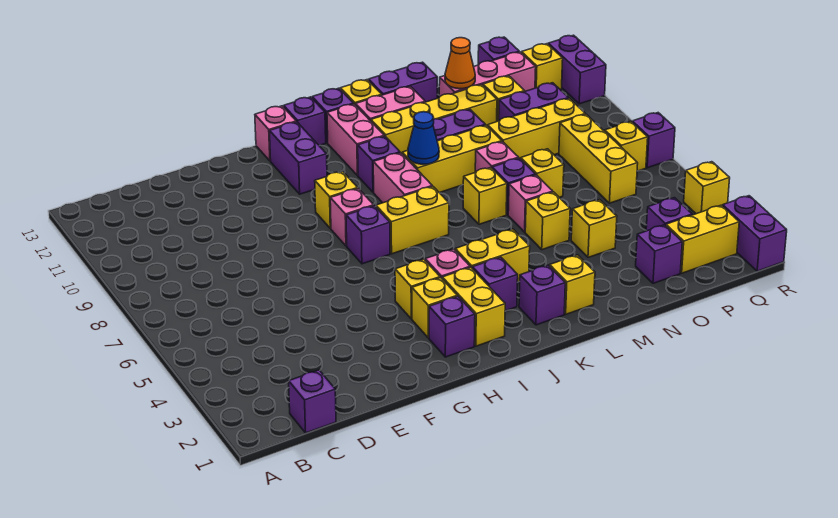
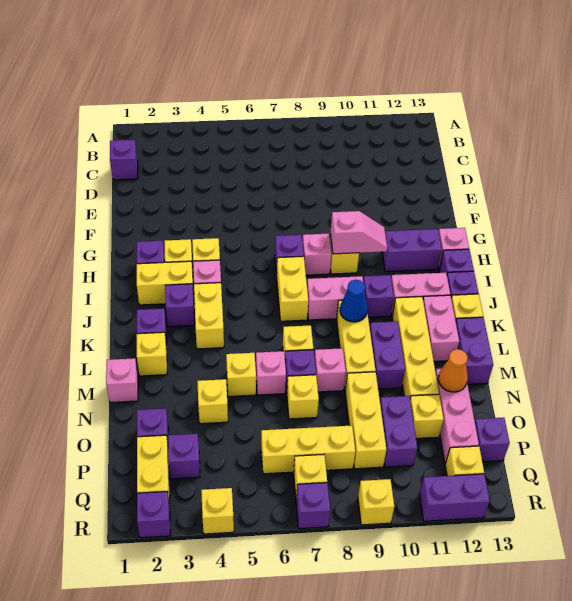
none -> pink 1x2 slope [330,211,387,254]
none -> pink 1x1 brick [106,358,138,403]
purple 1x2 brick [723,196,787,271] -> purple 1x1 brick [137,492,170,538]
none -> yellow 1x1 brick [358,479,394,525]

